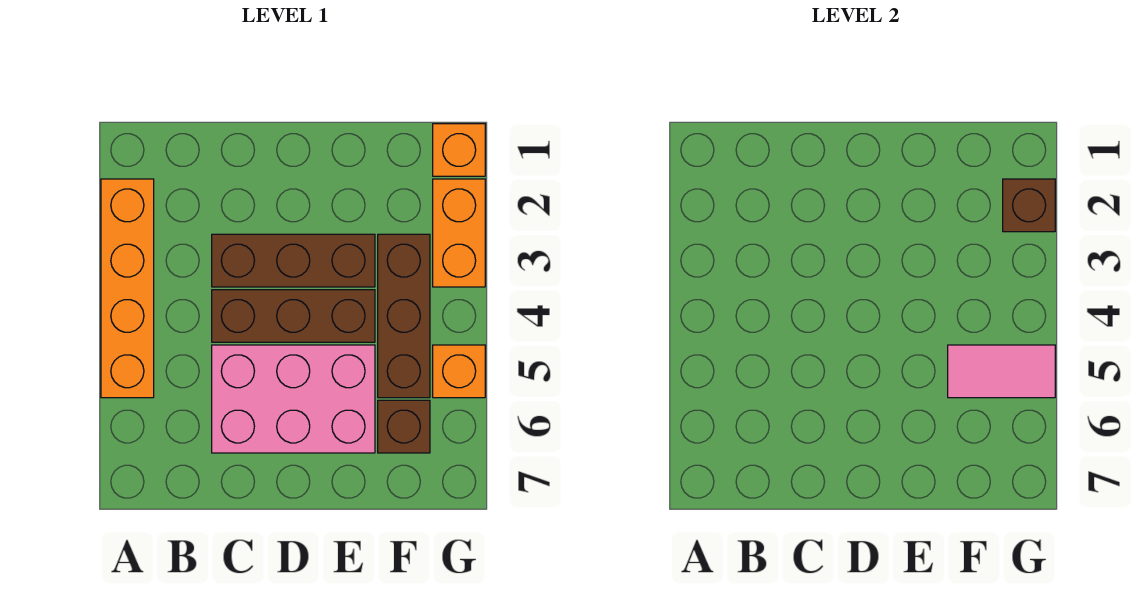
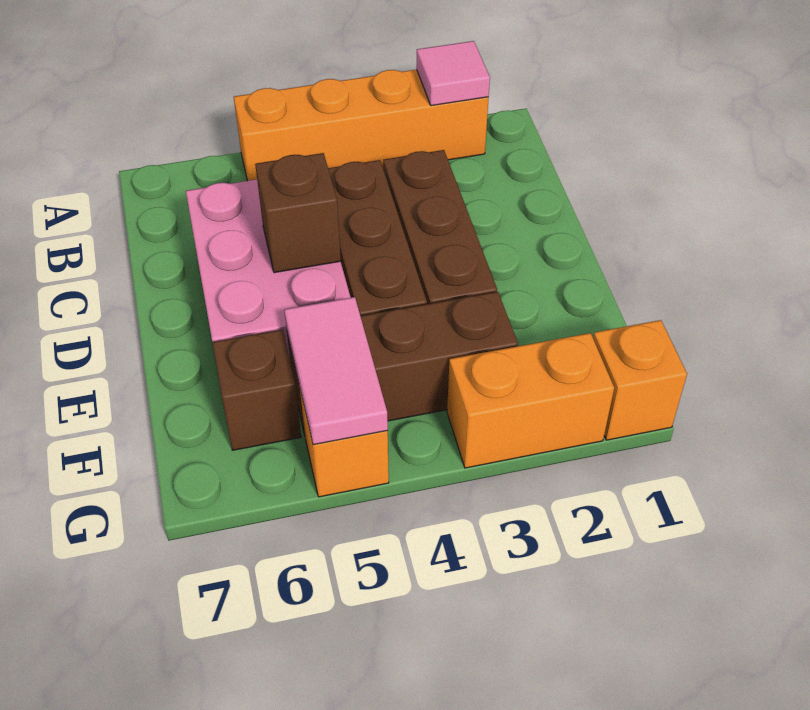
none -> pink 1x1 tile [416,41,490,106]
brown 1x1 brick [1003,179,1055,232] -> brown 1x1 brick moved to [255,153,341,273]

